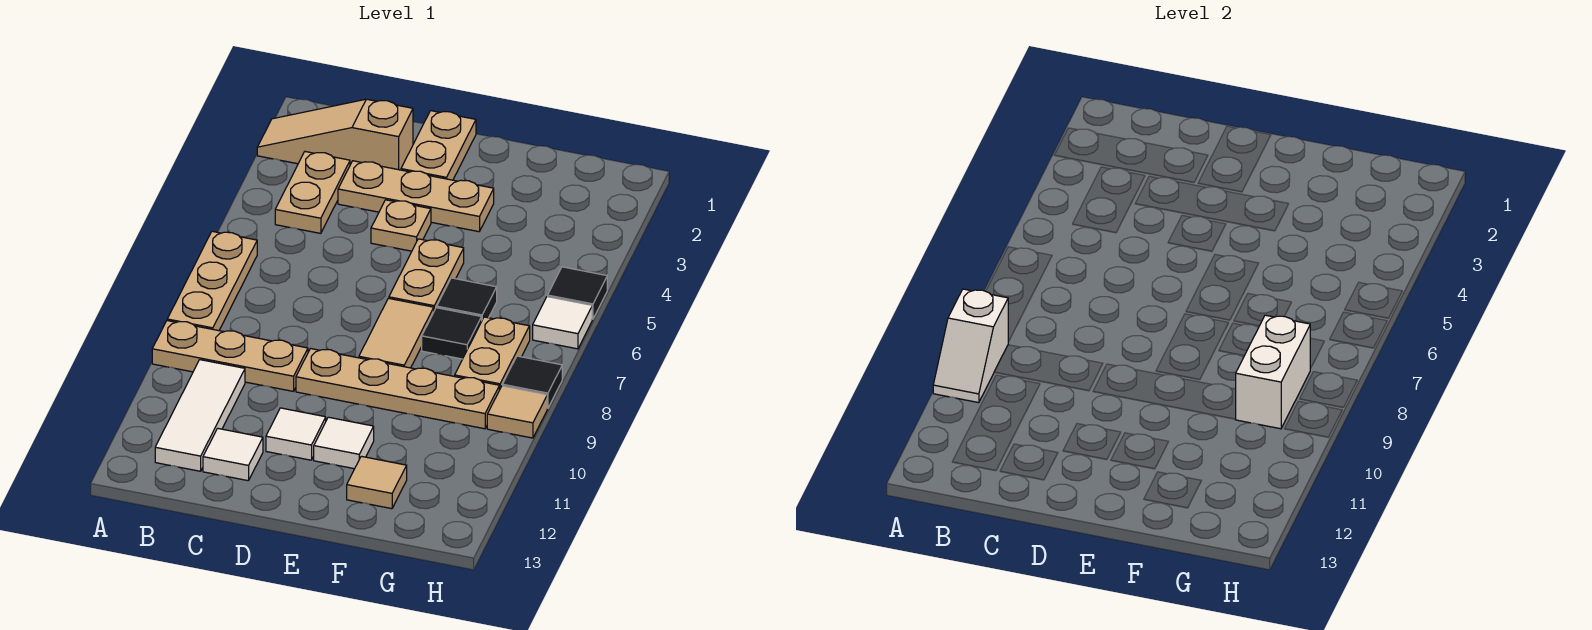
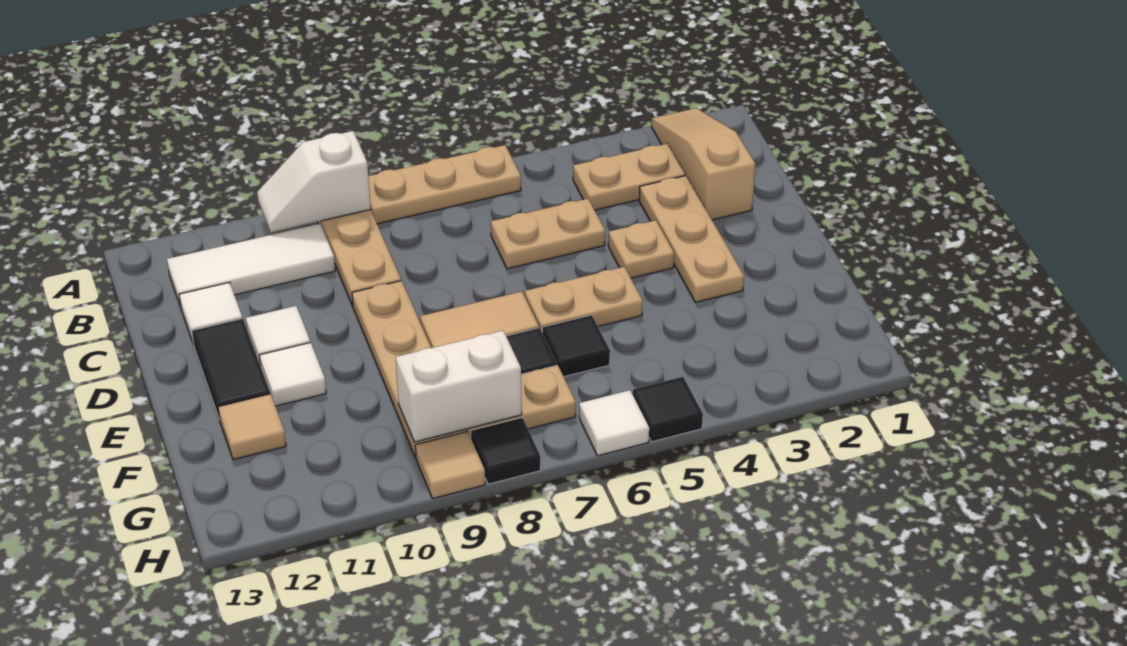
tan 1x2 plate [401,111,476,180] -> tan 1x2 plate moved to [491,199,605,269]
none -> black 1x2 tile [192,318,270,420]

